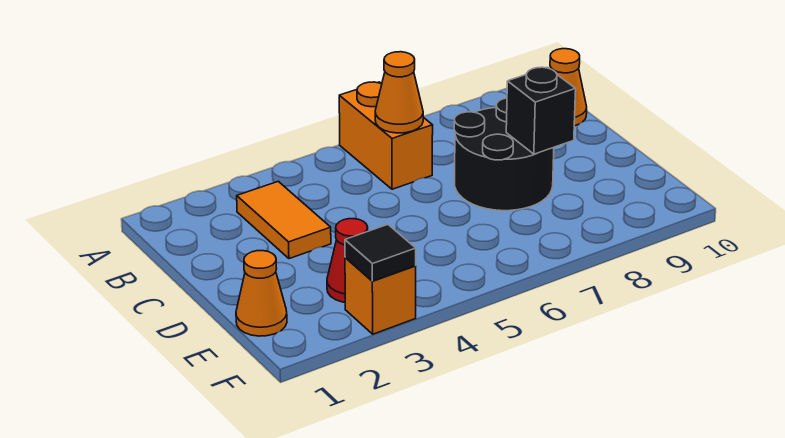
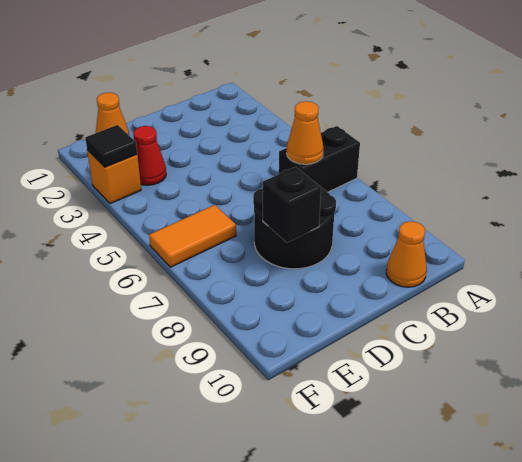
orange 1x2 brick [339,82,433,189] -> black 1x2 brick [279,126,360,192]
orange 1x2 tile [237,181,331,259] -> orange 1x2 tile moved to [149,205,236,267]

